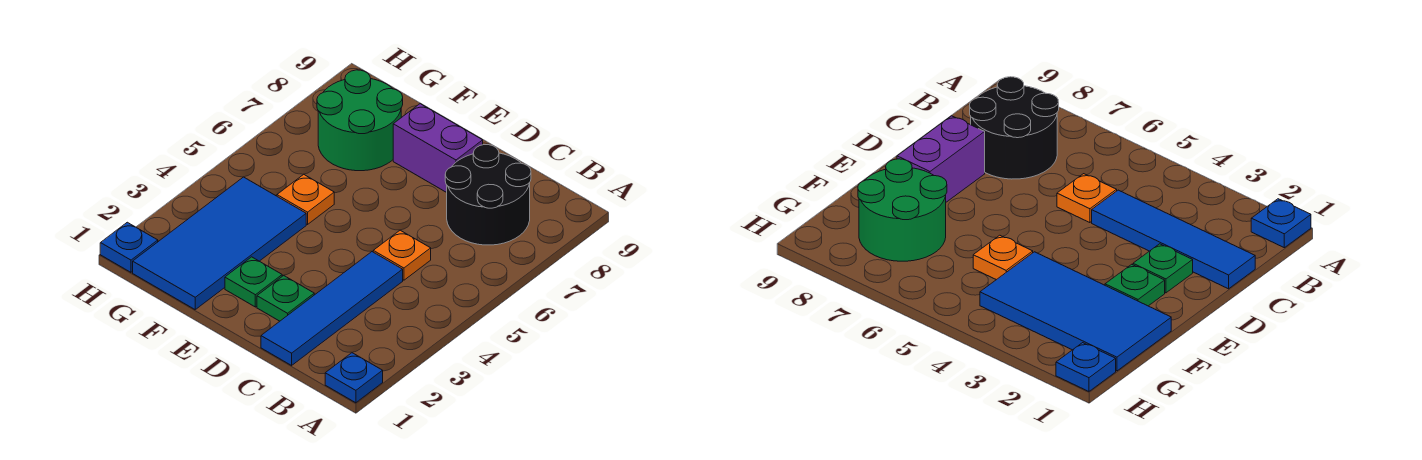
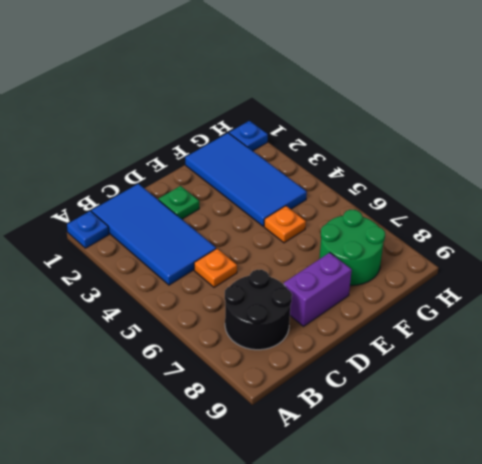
blue 1x4 tile [261,252,403,365] -> blue 2x4 tile [92,184,216,285]
green 1x1 plate [225,257,282,307] -> none

